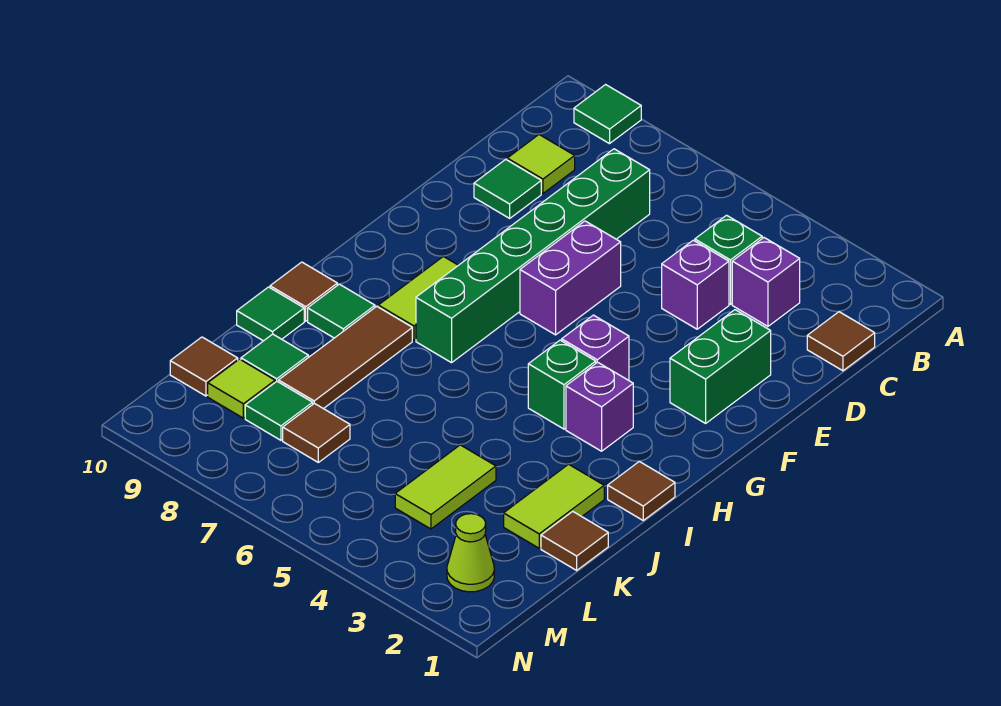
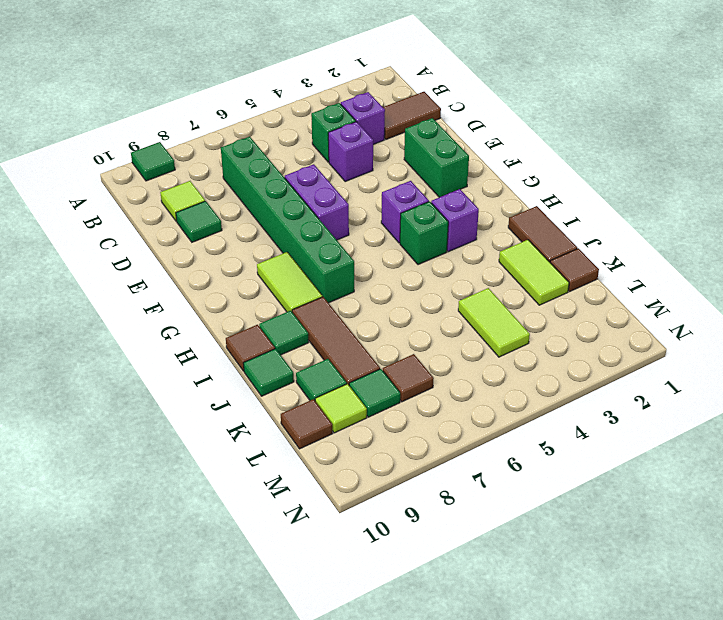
brown 1x1 tile [807,312,875,371] -> brown 1x2 tile [383,92,441,139]
brown 1x1 tile [608,462,675,520] -> brown 1x2 tile [508,206,577,262]
lime 1x1 cone [447,514,494,592] -> none

